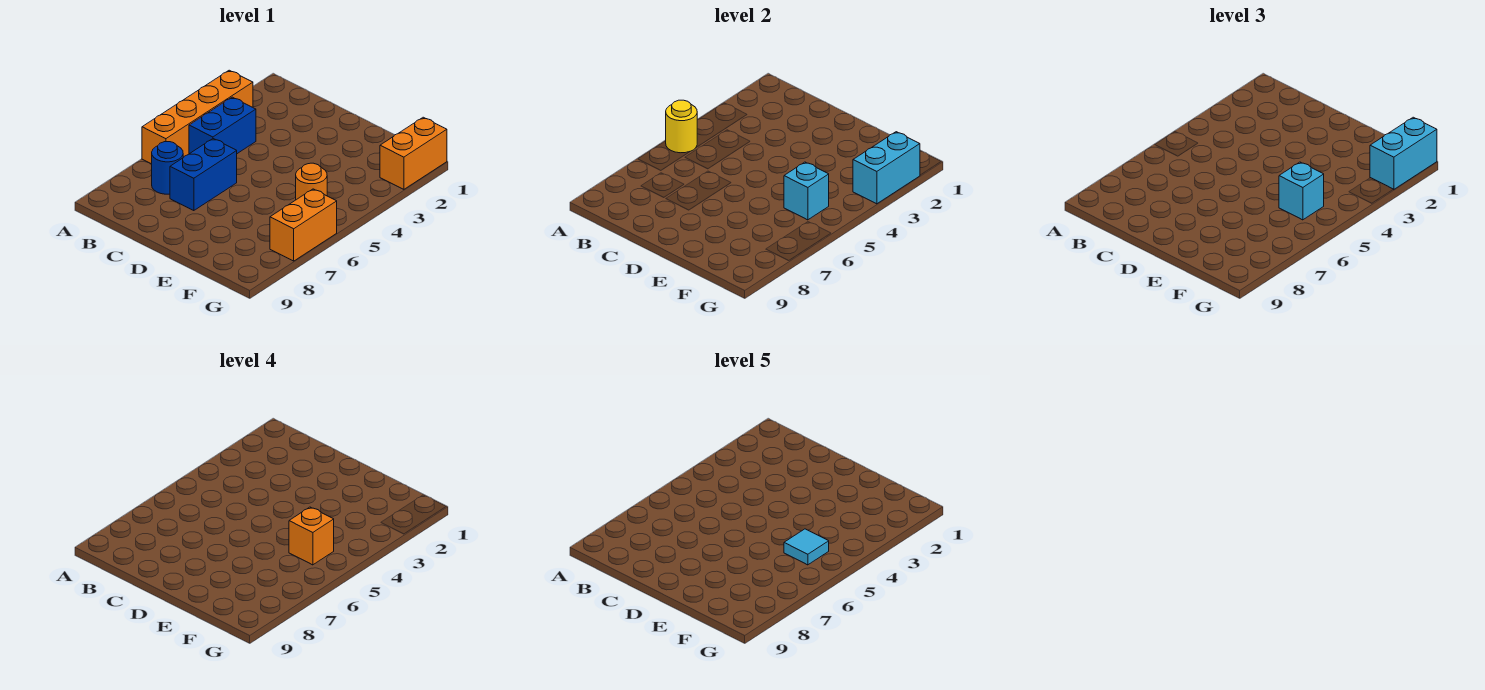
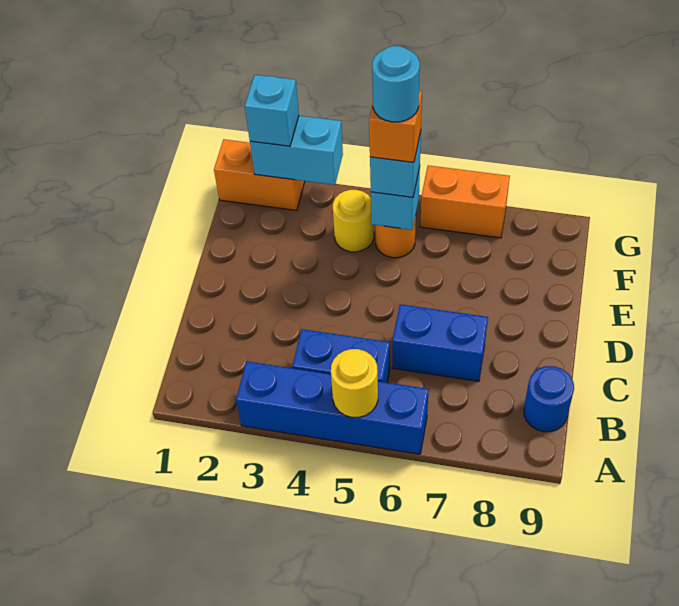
orange 1x4 brick [142,70,253,164] -> blue 1x4 brick [236,361,429,454]
blue 1x1 round brick [152,142,183,194] -> blue 1x1 round brick moved to [524,366,574,432]
none -> yellow 1x1 round brick [333,190,374,252]
cyan 1x1 tile [784,529,829,565] -> cyan 1x1 round brick [372,46,420,122]
cyan 1x2 brick [1370,117,1437,189] -> cyan 1x1 brick [245,75,299,146]

